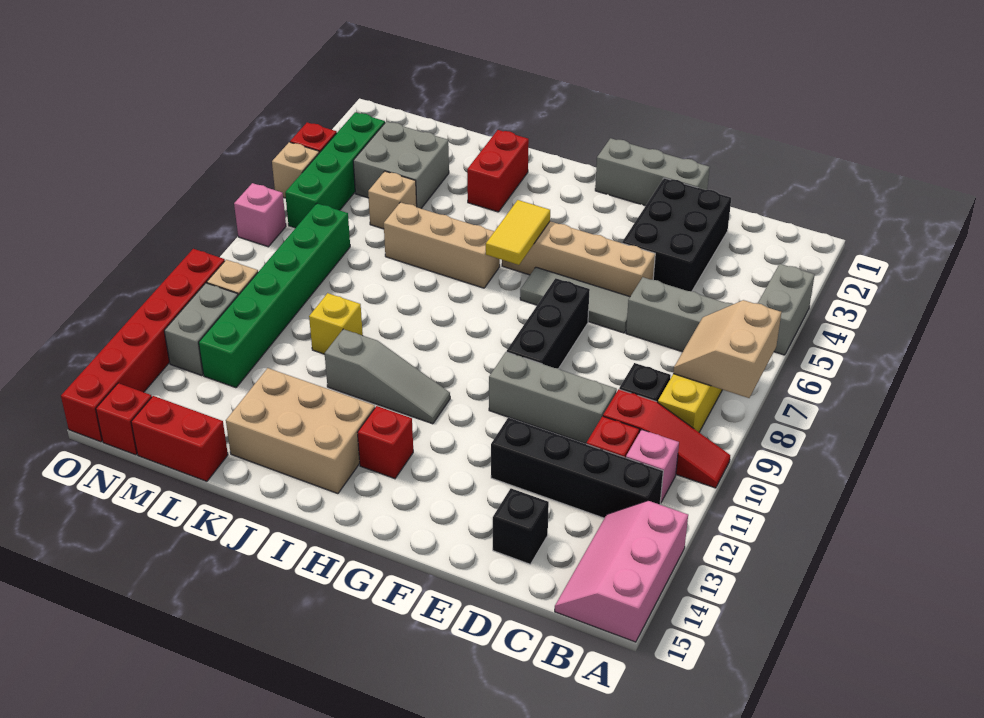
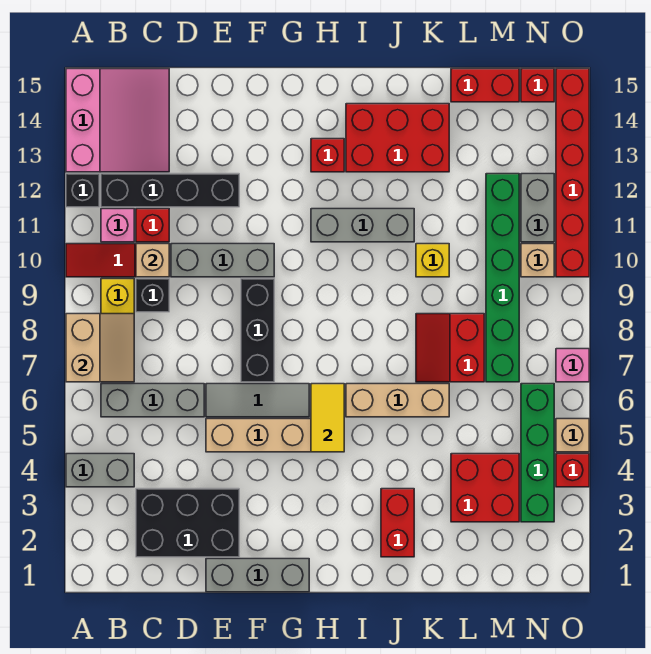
grey 1x2 brick [758,264,815,355] -> grey 1x2 brick turned to [66,454,134,487]
pink 2x3 slope [555,501,688,642] -> pink 3x3 slope [66,69,169,172]
black 2x3 brick [622,178,731,291] -> black 2x3 brick turned to [136,489,239,557]
black 1x1 brick [493,488,549,564] -> black 1x1 brick moved to [66,174,99,207]
grey 1x3 slope [325,329,450,424] -> grey 1x3 brick [311,209,414,242]
tan 2x3 brick [226,368,375,494] -> red 2x3 brick [346,104,449,172]
none -> red 2x2 slope [416,314,484,382]
grey 2x2 brick [353,121,449,208] -> red 2x2 brick [451,454,519,522]
tan 1x1 brick [368,171,417,229] -> tan 1x1 brick moved to [136,244,169,277]

